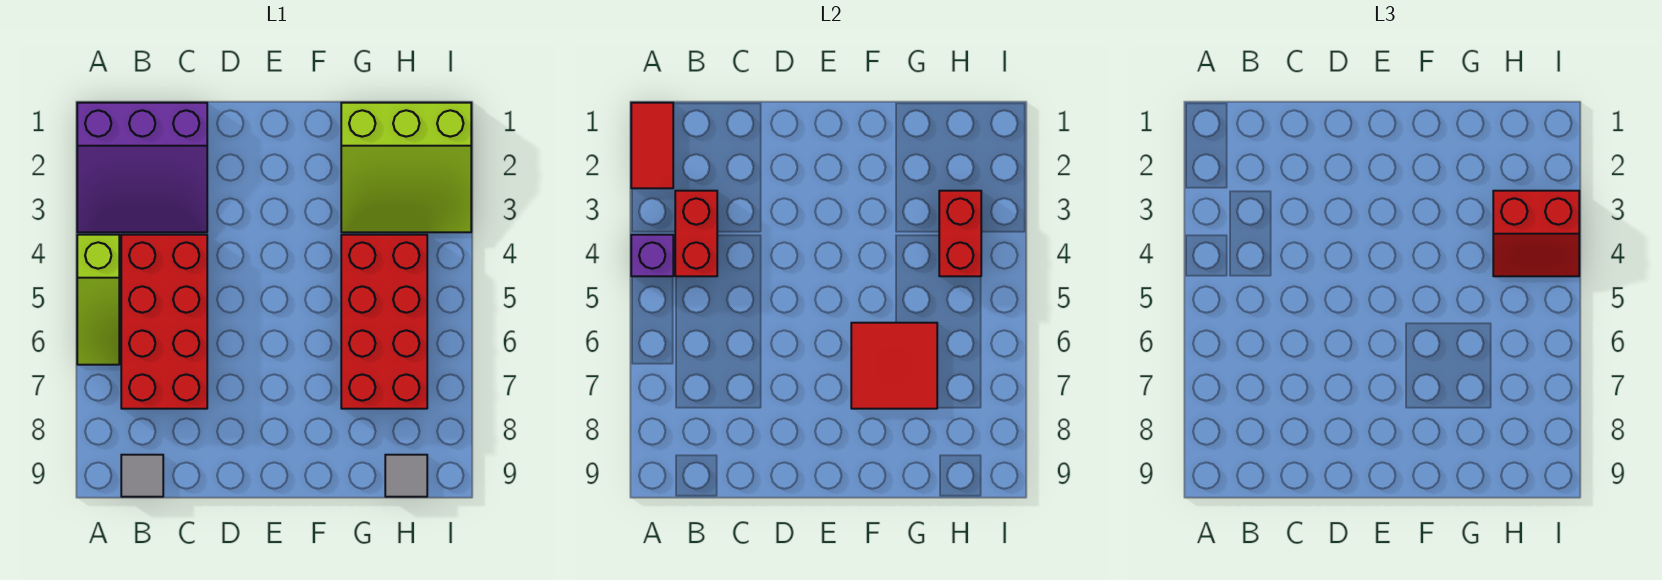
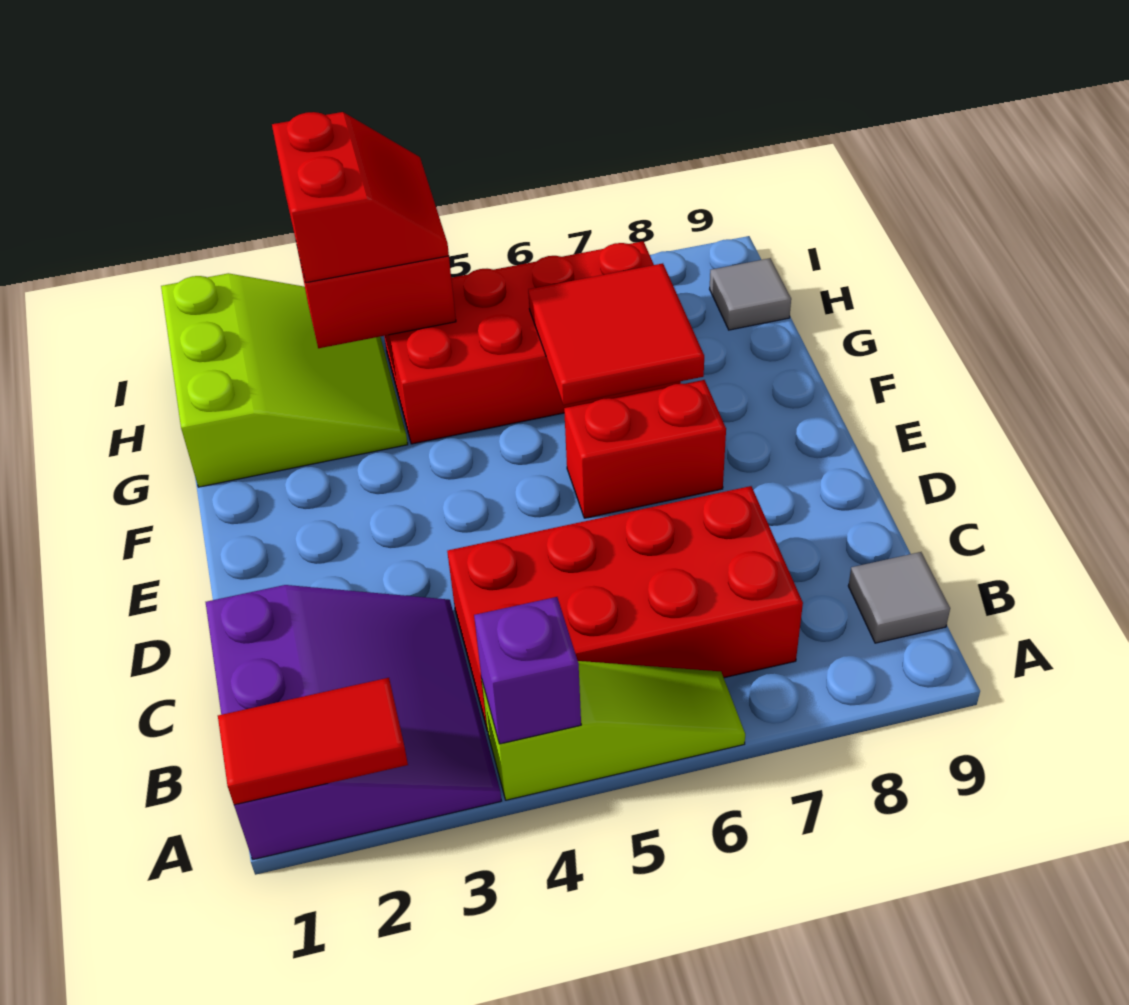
red 1x2 brick [675,191,717,276] -> red 1x2 brick moved to [564,380,726,518]

